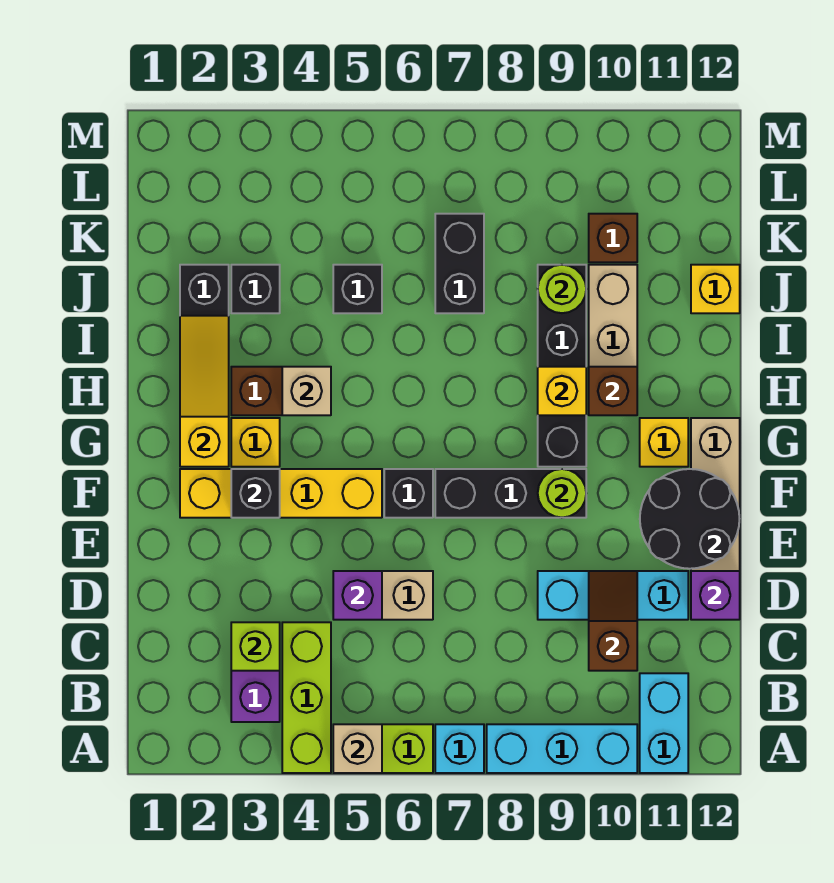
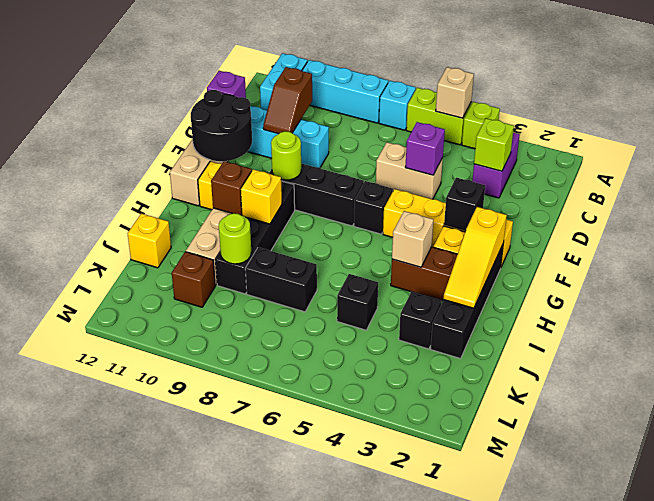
lime 1x3 brick [282,622,331,773] -> lime 1x1 brick [462,102,500,149]
black 1x2 brick [435,214,484,313] -> black 1x2 brick turned to [245,247,317,312]

